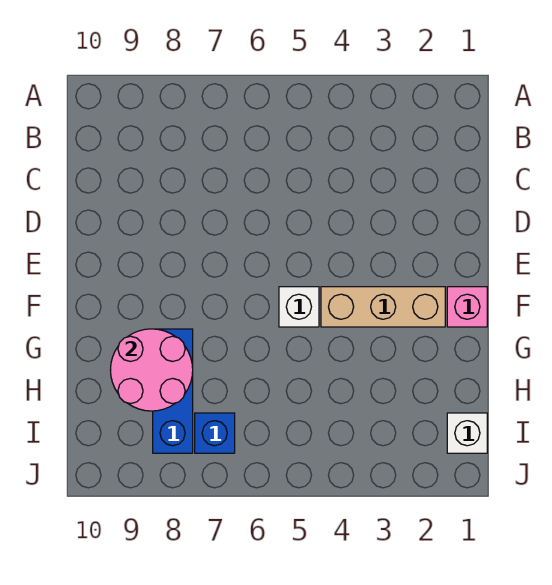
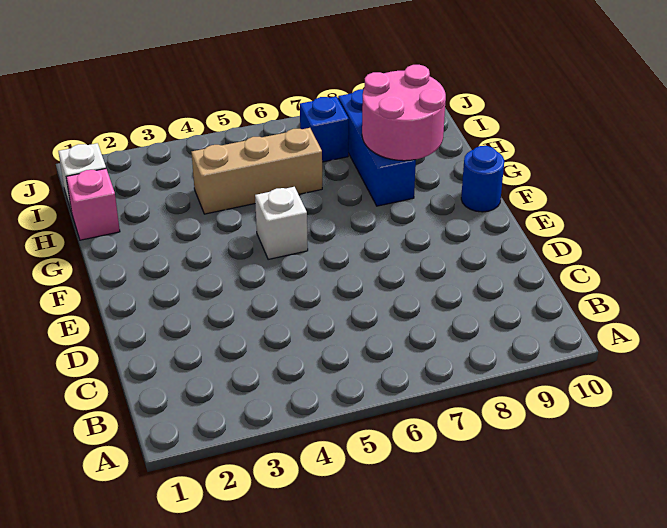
pink 1x1 brick [447,287,487,327] -> pink 1x1 brick moved to [66,169,120,240]
tan 1x3 brick [321,287,445,327] -> tan 1x3 brick moved to [191,128,322,214]
none -> blue 1x1 round brick [461,146,504,212]

